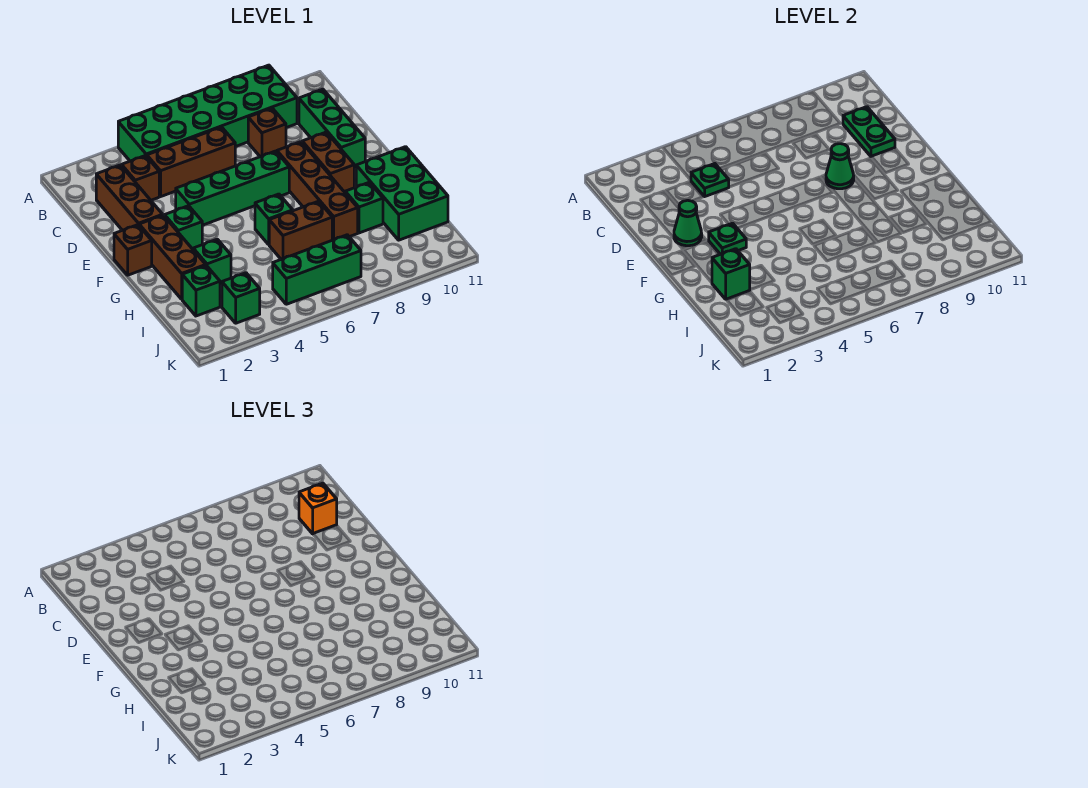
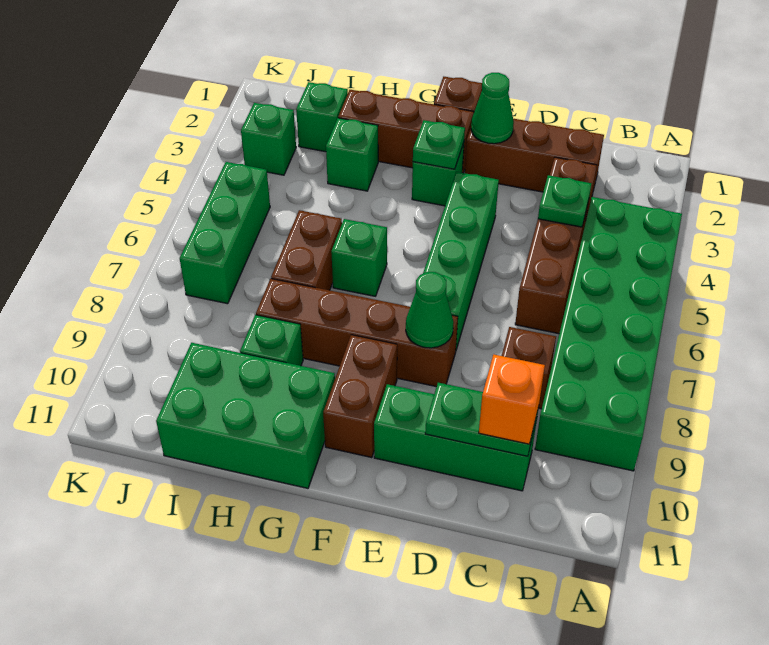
brown 1x2 brick [302,132,354,192] -> brown 1x2 brick turned to [323,335,397,458]
green 1x1 brick [712,249,750,299] -> none

